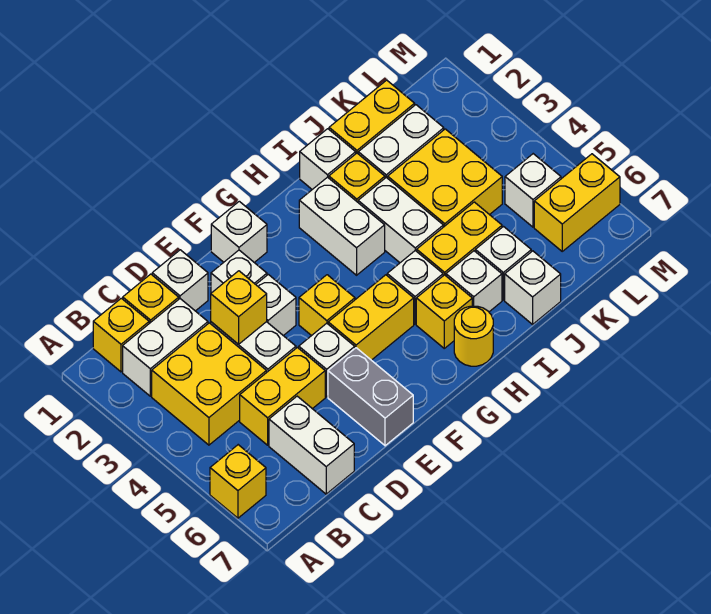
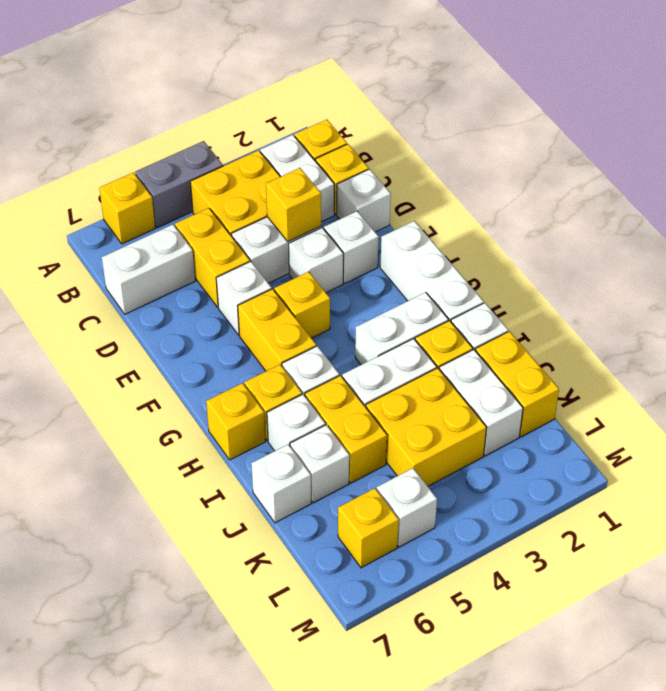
grey 1x2 brick [328,348,413,446] -> grey 1x2 brick moved to [135,141,223,228]
white 1x1 brick [211,201,267,262] -> white 1x3 brick [380,221,484,322]
yellow 1x1 round brick [454,306,493,366] -> yellow 1x1 brick [206,383,265,460]
yellow 1x2 brick [534,154,620,251] -> yellow 1x1 brick [338,488,399,568]

